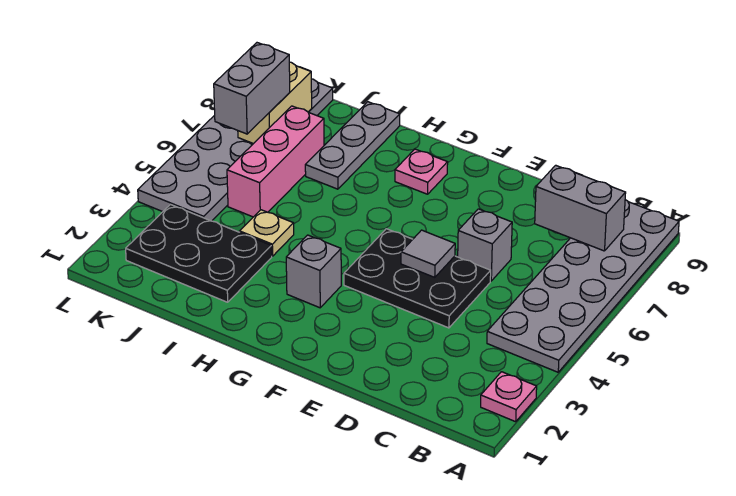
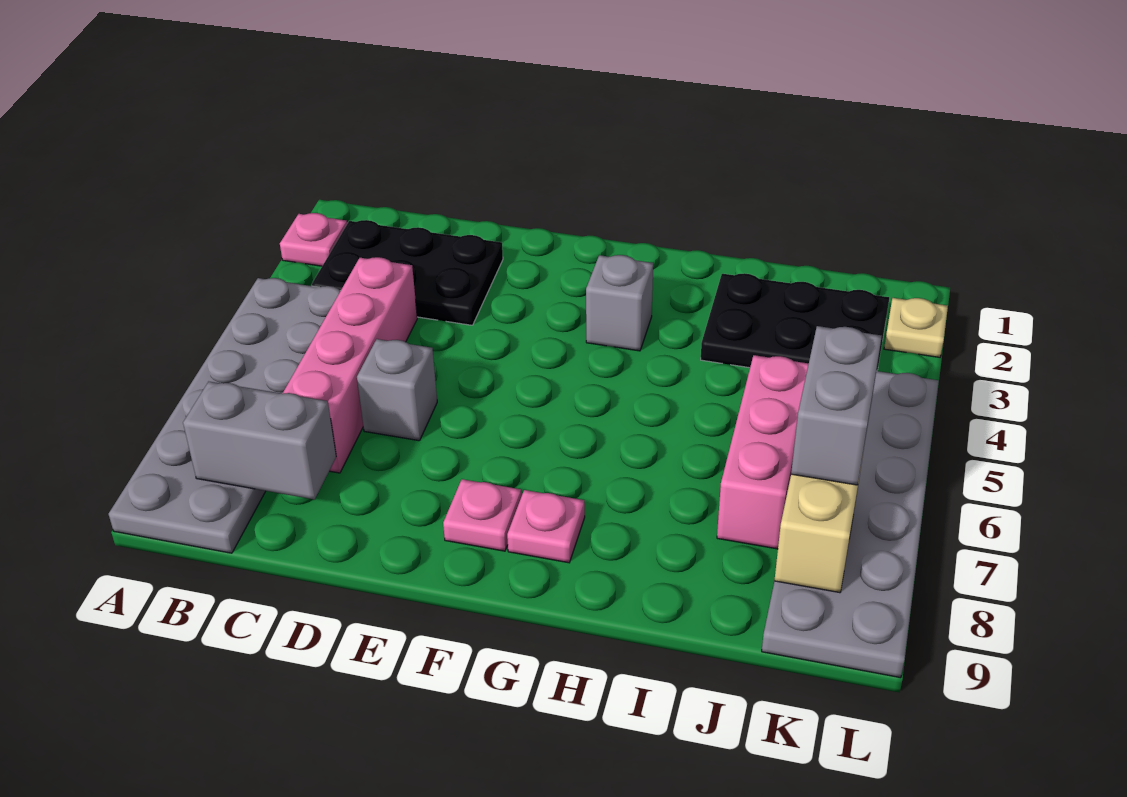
none -> pink 1x4 brick [282,257,417,473]
black 2x3 plate [344,229,491,328] -> black 2x3 plate moved to [312,220,503,325]
grey 1x1 tile [401,230,455,277] -> none
none -> pink 1x1 plate [443,479,521,551]
tan 1x1 plate [240,210,294,256] -> tan 1x1 plate moved to [884,298,948,357]
grey 1x3 plate [305,102,400,189] -> none

